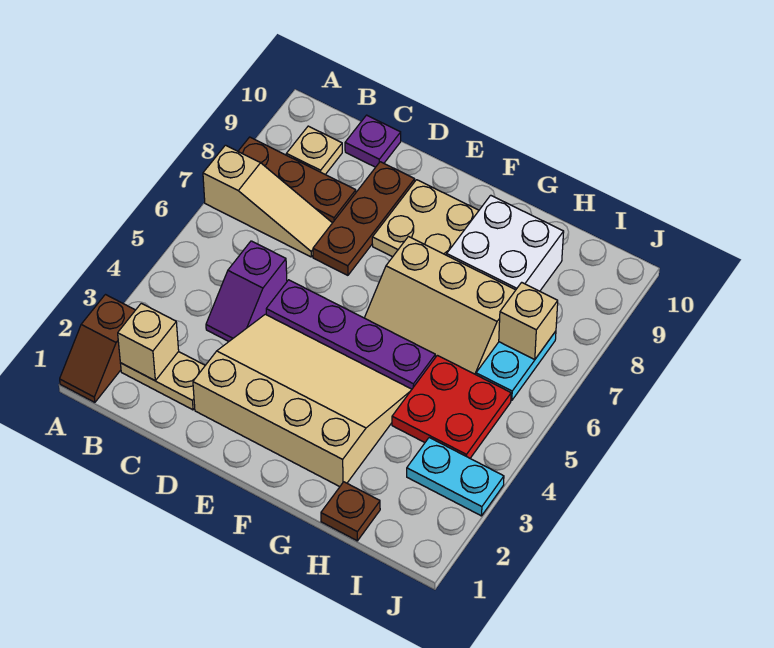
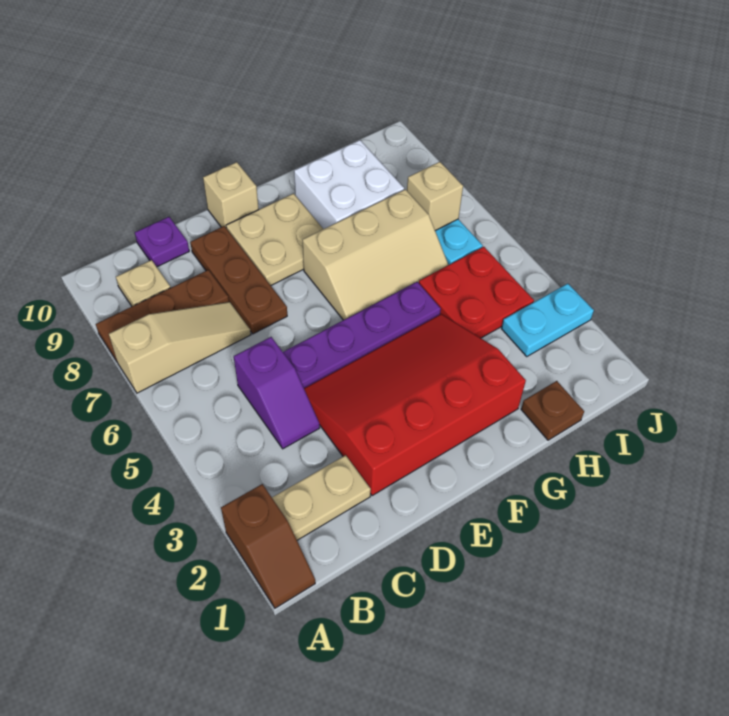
tan 1x1 brick [118,303,179,381] -> tan 1x1 brick moved to [203,162,259,227]
tan 3x4 slope [193,314,412,487] -> red 3x4 slope [304,314,526,496]

